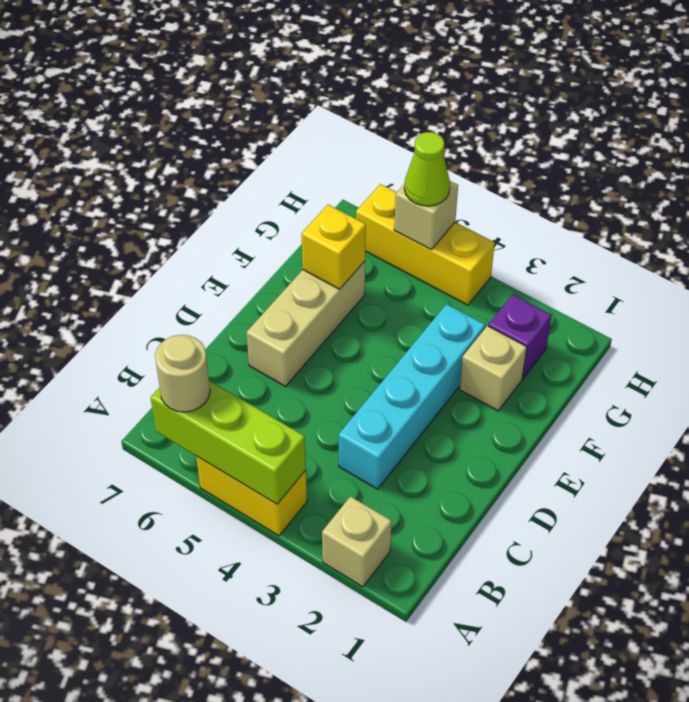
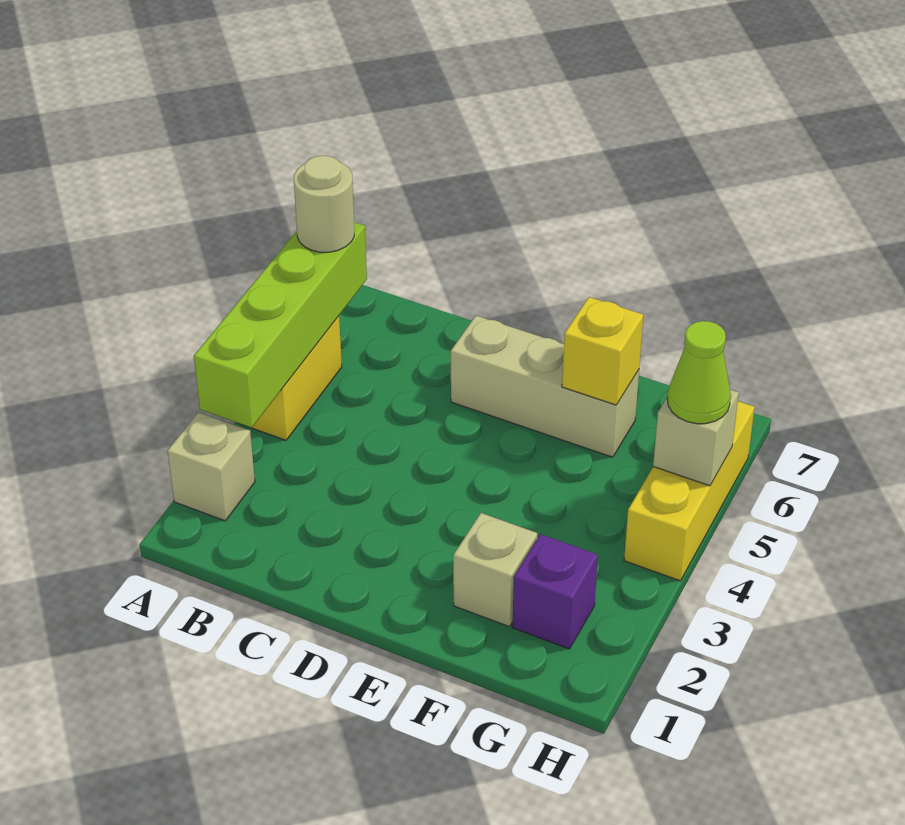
lime 1x3 brick [151,381,306,504] -> lime 1x4 brick [194,222,367,428]
cyan 1x4 brick [339,304,485,489] -> none

